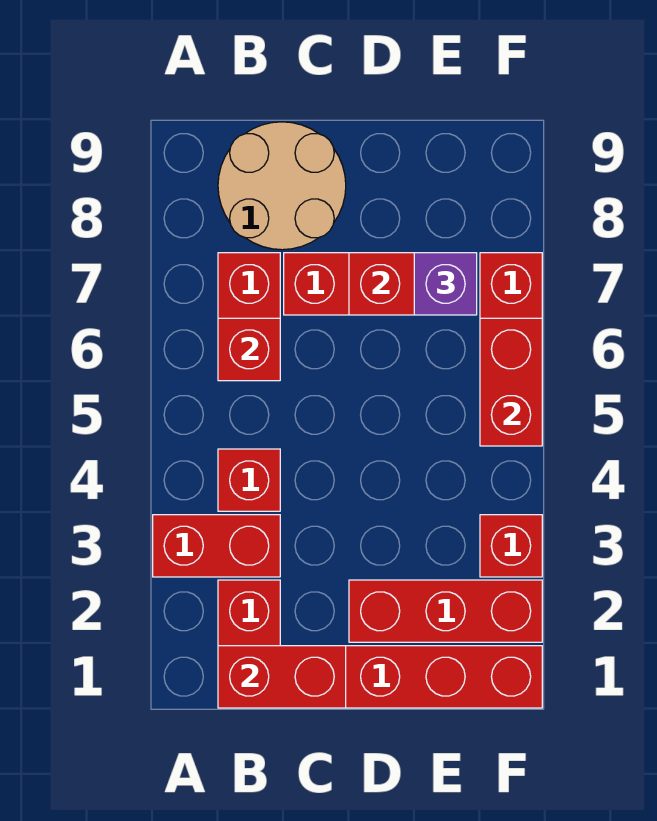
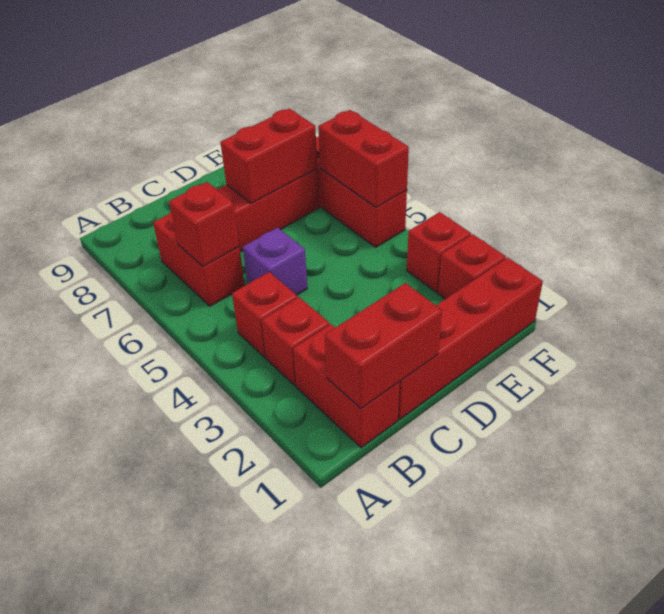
red 1x2 brick [153,515,280,577] -> red 1x1 brick [262,297,330,386]
tan 2x2 round brick [218,122,346,250] -> none
red 1x3 brick [349,580,542,642] -> red 1x1 brick [438,234,506,299]
purple 1x1 brick [414,253,477,315] -> purple 1x1 brick moved to [243,228,307,295]

